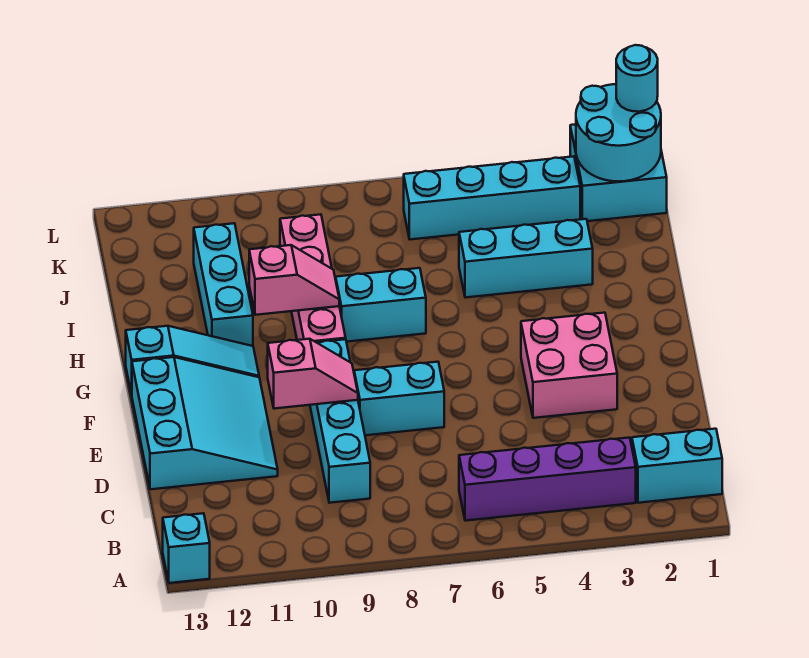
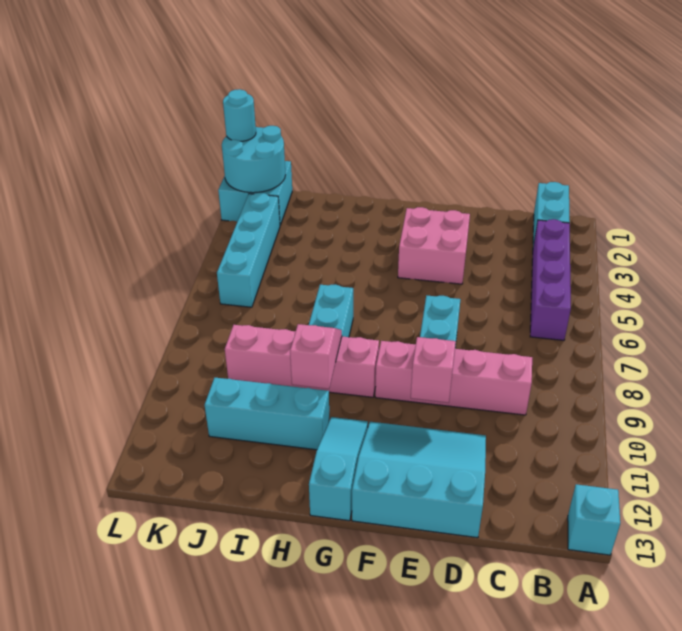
cyan 1x4 brick [310,339,370,503] -> pink 1x4 brick [375,341,532,415]
cyan 1x3 brick [459,219,593,298] -> none

